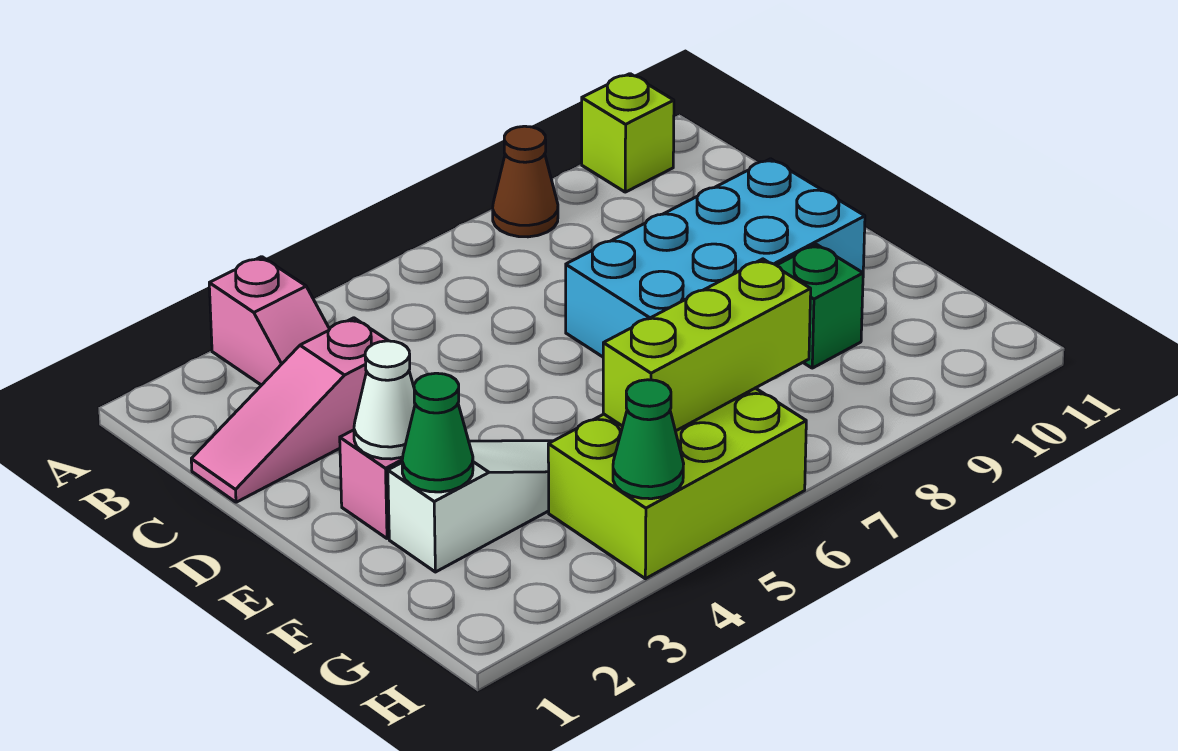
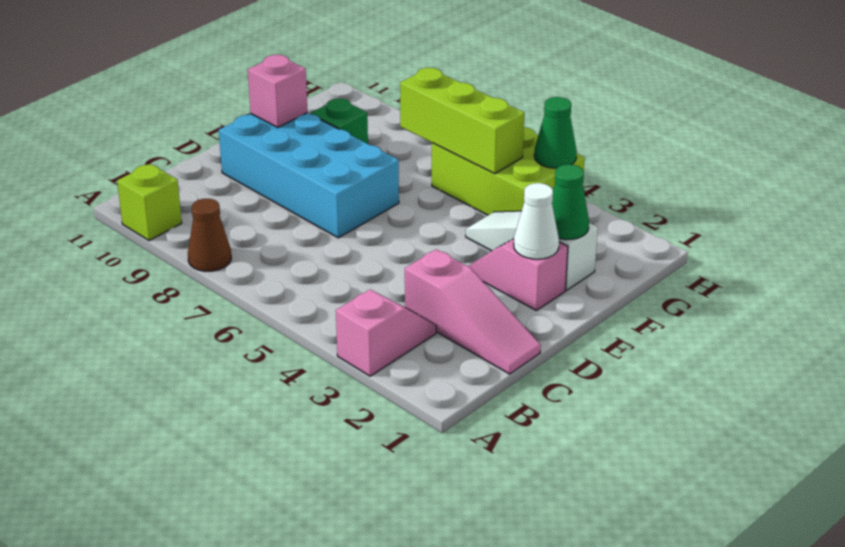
none -> pink 1x1 brick [248,55,307,128]

